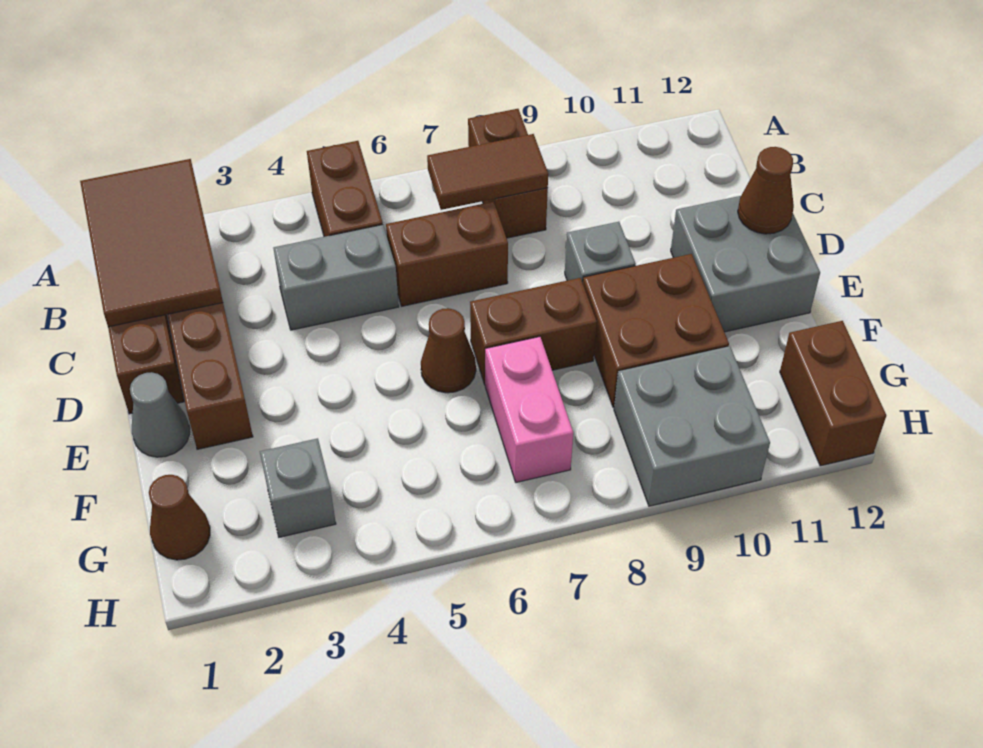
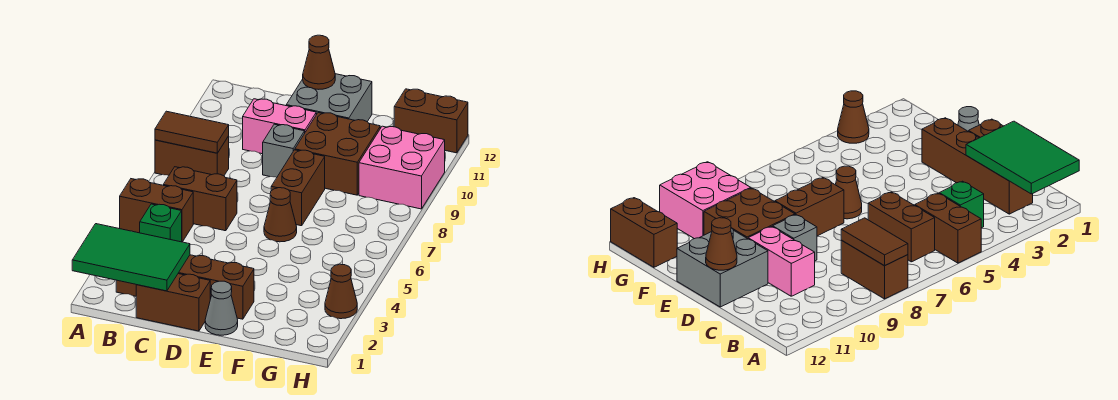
brown 2x3 tile [80,159,223,327] -> green 2x3 tile [72,224,190,291]
none -> green 1x1 brick [140,204,182,242]
brown 1x2 tile [427,134,548,210] -> brown 1x2 tile turned to [155,111,229,153]
grey 1x2 brick [273,225,399,330] -> none
brown 1x2 brick [386,202,508,306] -> brown 1x2 brick turned to [163,167,237,231]
pink 1x2 brick [485,337,573,482] -> pink 1x2 brick moved to [243,99,316,154]
brown 1x1 cone [149,475,210,560] -> brown 1x1 cone moved to [325,264,357,319]
grey 1x1 brick [260,438,336,537] -> none
grey 2x2 brick [614,346,770,506] -> pink 2x2 brick [359,126,445,209]

